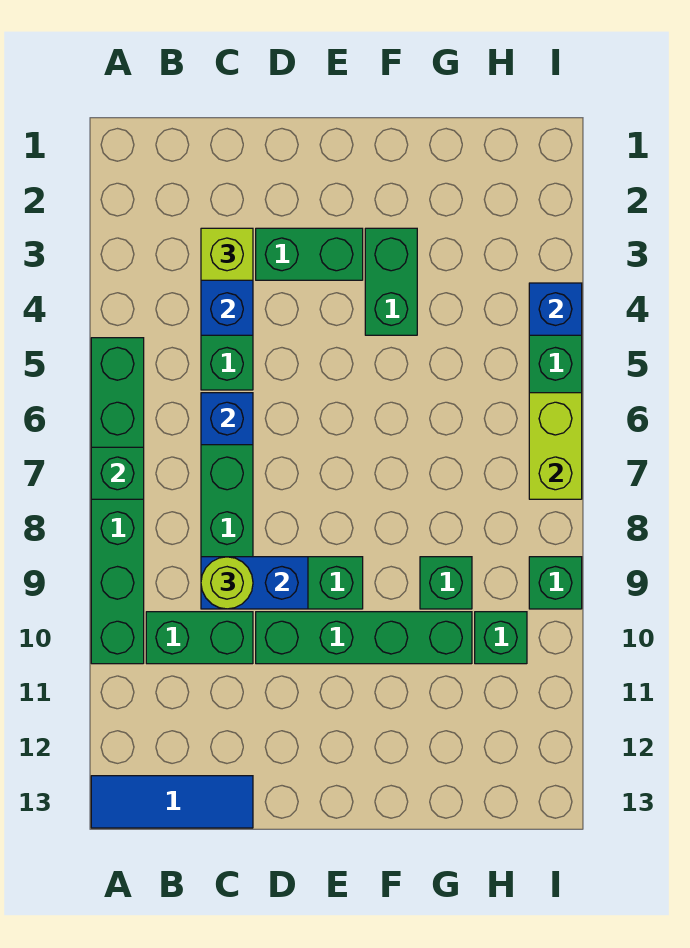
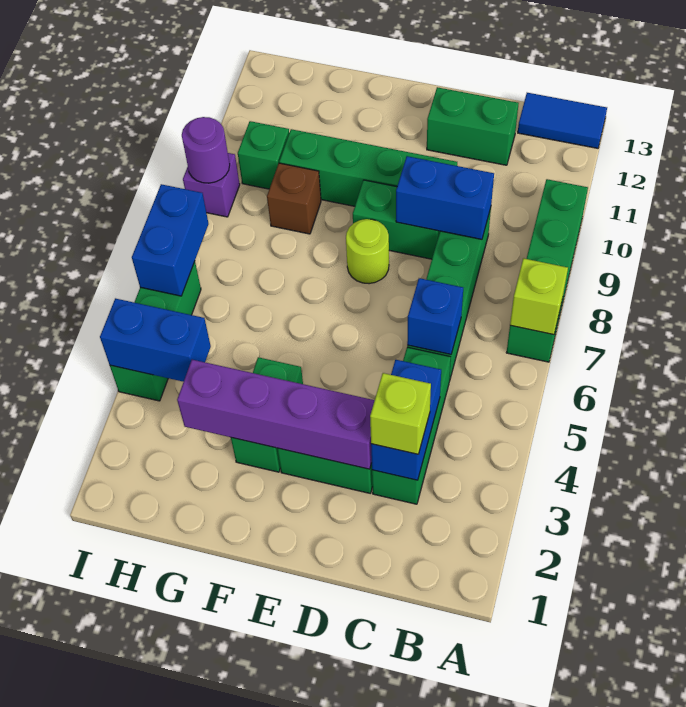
green 1x6 brick [91,338,144,664] -> green 1x4 brick [506,179,588,362]
green 1x1 brick [91,447,144,499] -> lime 1x1 brick [510,258,568,335]
blue 1x3 tile [91,776,253,828] -> blue 1x2 tile [518,93,607,148]
green 1x2 brick [146,612,253,664] -> green 1x2 brick moved to [427,87,519,165]
lime 1x1 round brick [201,557,253,609] -> lime 1x1 round brick moved to [346,219,389,284]
none -> purple 1x4 brick [177,360,375,469]
green 1x1 brick [420,557,472,609] -> brown 1x1 brick [267,163,321,234]
blue 1x1 brick [529,283,582,335] -> blue 1x2 brick [100,298,211,382]
lime 1x2 brick [529,393,582,499] -> blue 1x2 brick [132,184,208,296]
green 1x1 brick [529,557,582,609] -> purple 1x1 brick [183,153,240,217]
none -> purple 1x1 round brick [182,117,230,183]

